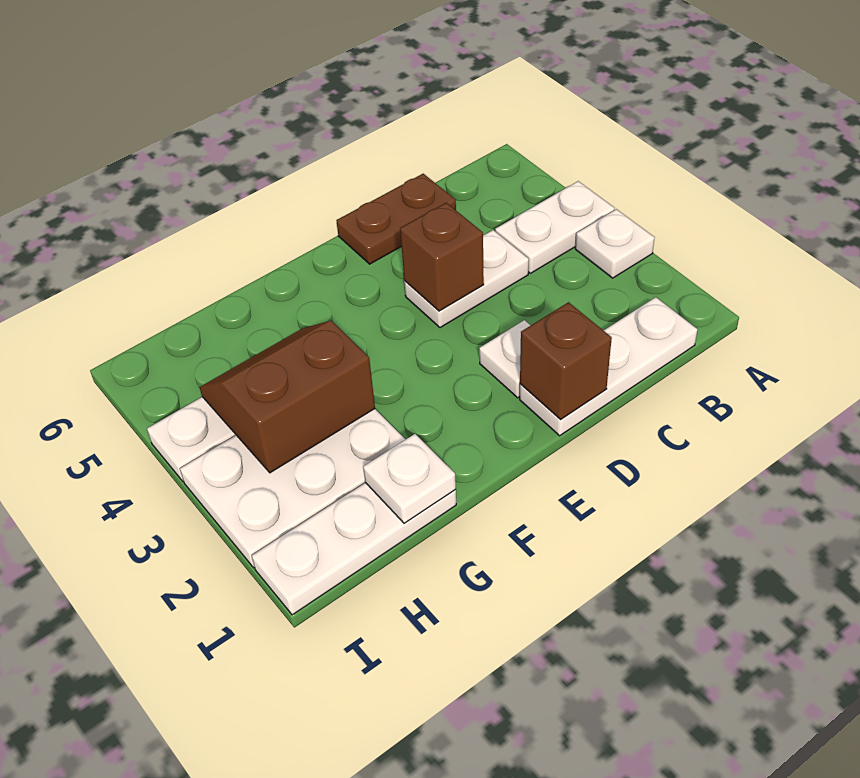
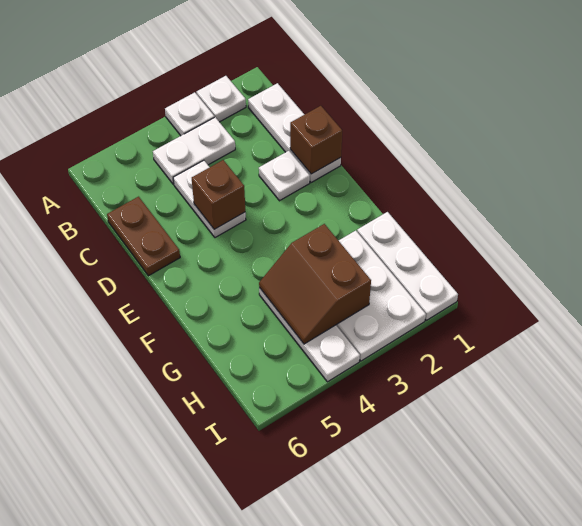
white 1x2 plate [495,181,615,273] -> white 1x2 plate turned to [153,117,235,184]
white 1x1 plate [363,434,456,523] -> white 1x1 plate moved to [197,76,246,122]

